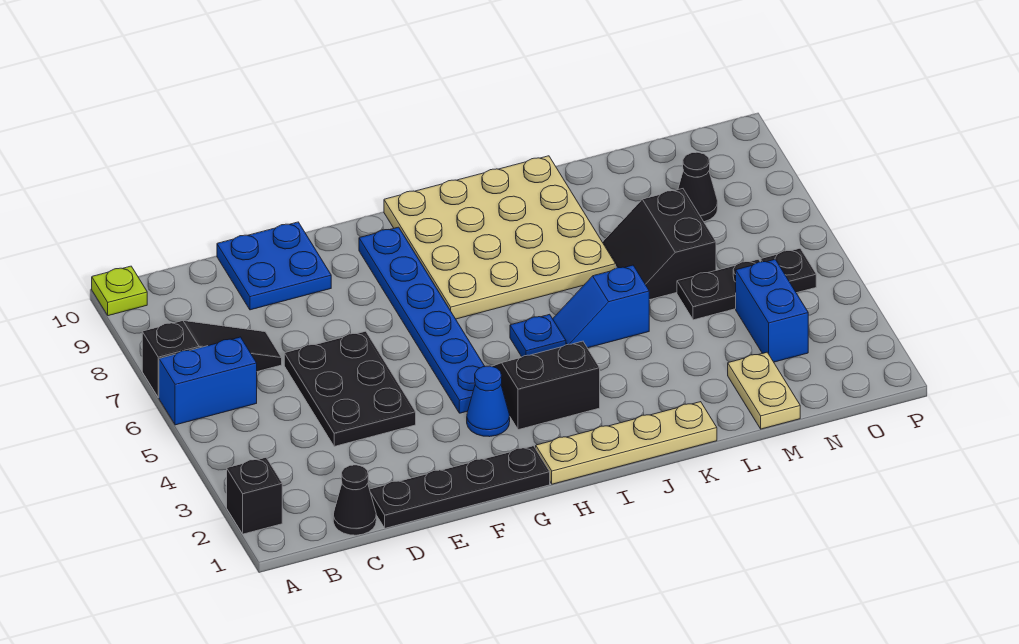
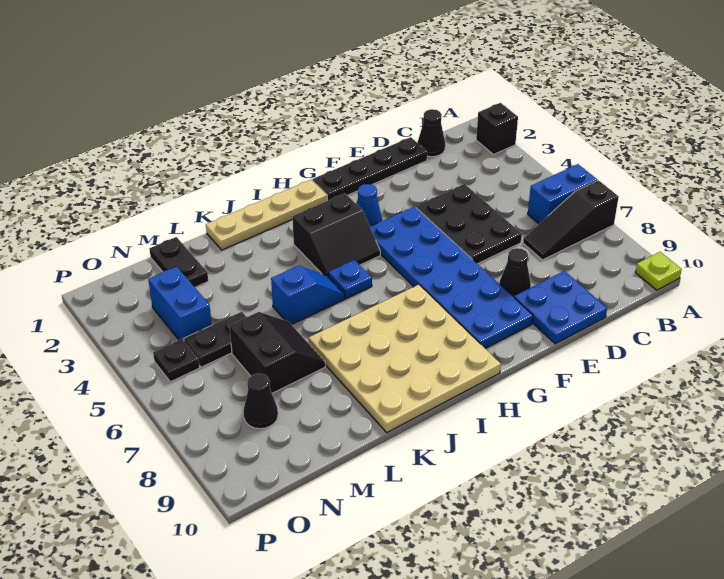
none -> black 1x1 cone [499,248,531,297]
blue 1x6 plate [359,227,485,413] -> blue 2x6 plate [370,206,533,349]
tan 1x2 plate [728,352,800,429] -> black 1x2 plate [149,237,208,287]

